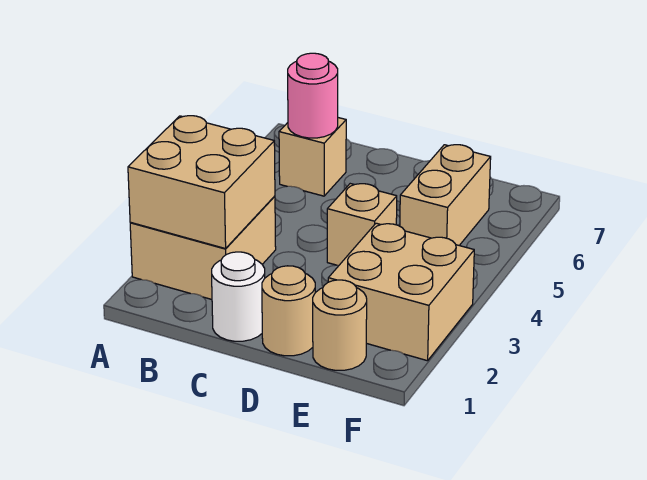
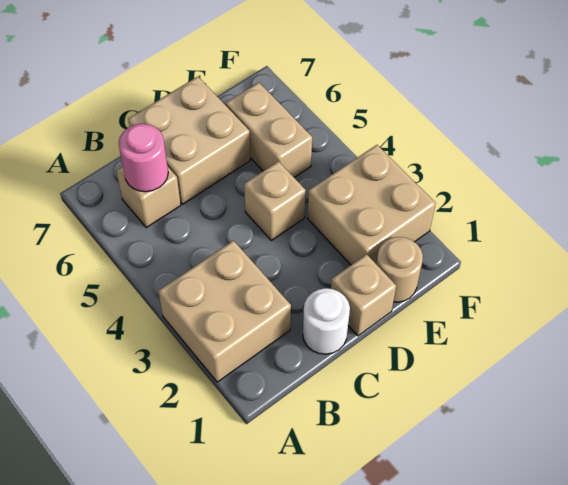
tan 2x2 brick [128,116,275,249] -> tan 2x2 brick moved to [128,77,250,204]
tan 1x1 round brick [262,266,315,356] -> tan 1x1 brick [331,254,396,336]

